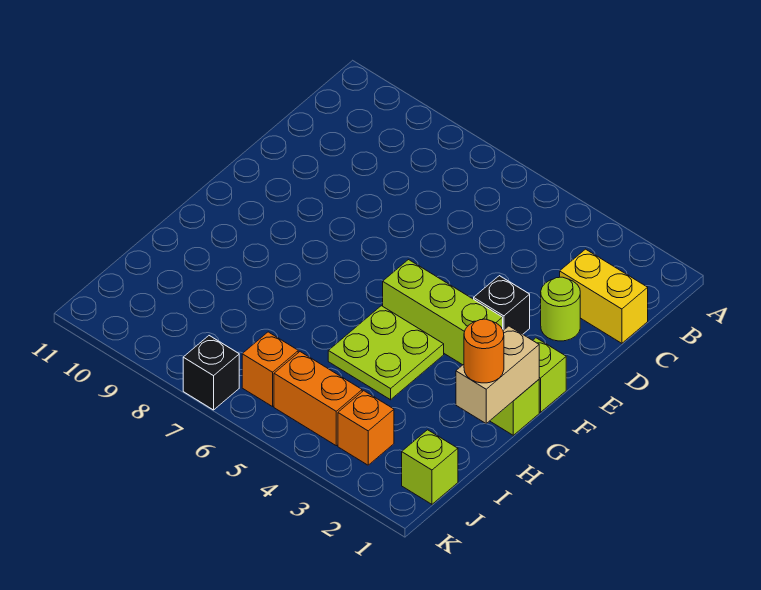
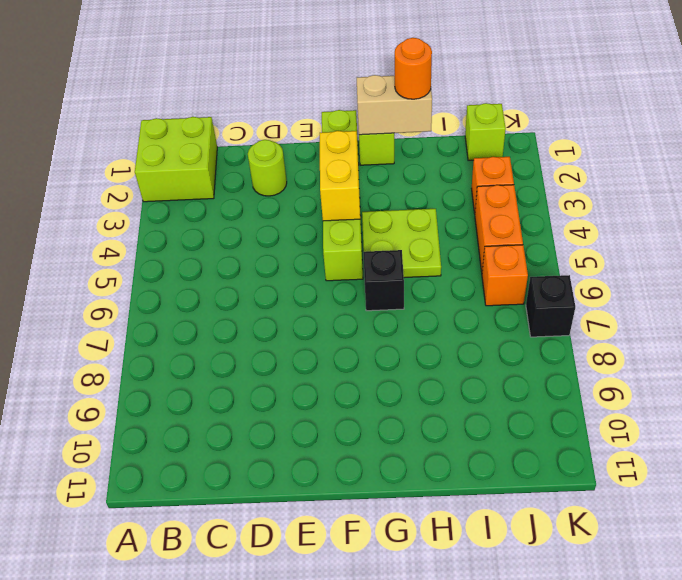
none -> lime 2x2 brick [135,117,217,202]
yellow 1x2 brick [560,249,648,343] -> yellow 1x2 brick moved to [320,131,360,221]
black 1x1 brick [474,276,530,334] -> black 1x1 brick moved to [364,250,404,311]

